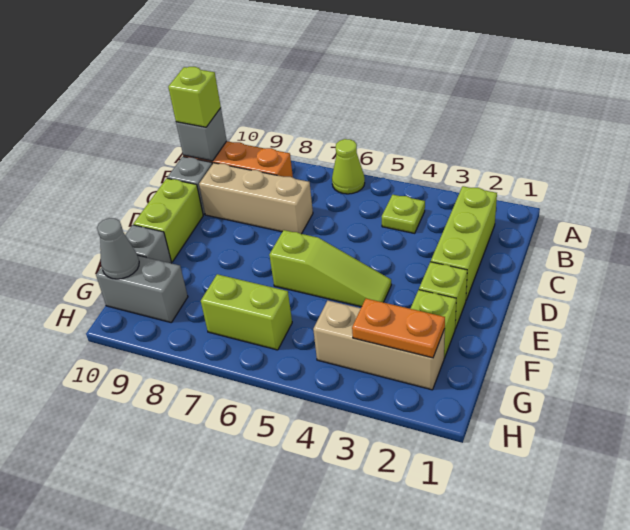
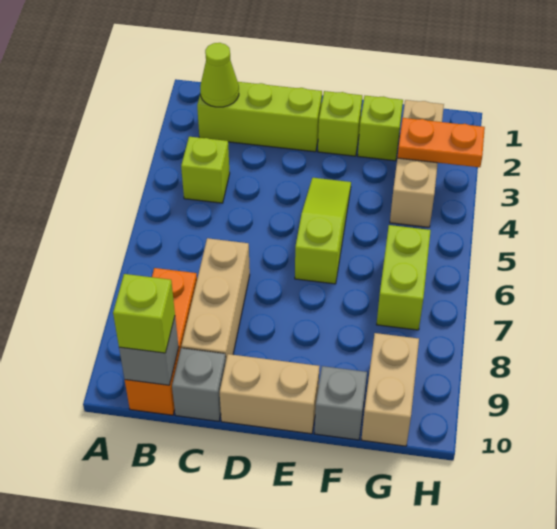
lime 1x1 cone [332,139,365,194] -> lime 1x1 cone moved to [200,43,239,107]
lime 1x1 plate [382,195,425,233] -> lime 1x1 brick [181,137,230,203]
lime 1x2 brick [134,178,203,262] -> tan 1x2 brick [220,354,319,434]
orange 1x2 plate [352,299,445,358] -> orange 1x2 plate turned to [397,118,485,167]
grey 1x2 brick [96,256,188,322] -> tan 1x2 brick [361,333,419,446]
grey 1x1 cone [97,218,139,279] -> none

